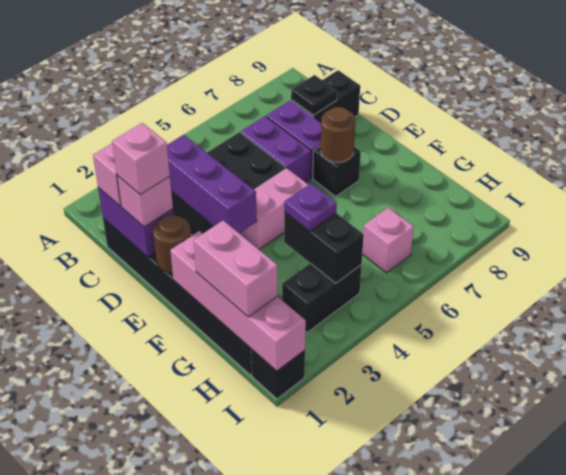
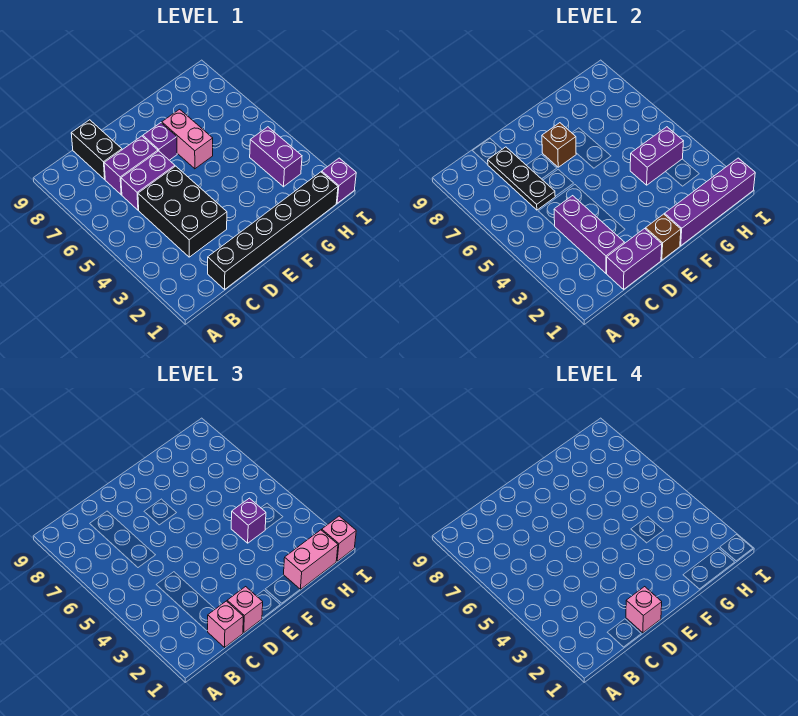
purple 1x3 brick [167,135,257,233] -> purple 1x3 brick turned to [554,196,624,273]
black 1x1 plate [291,75,337,115] -> black 1x3 plate [488,147,555,210]
brown 1x1 round brick [153,215,191,273] -> brown 1x1 brick [646,214,681,260]
pink 1x2 brick [239,168,308,249] -> pink 1x2 brick moved to [162,109,213,169]
black 1x1 brick [313,146,361,196] -> purple 1x1 brick [143,123,177,160]
brown 1x1 round brick [321,107,356,162] -> brown 1x1 brick [542,123,576,167]
pink 1x4 brick [170,231,306,371] -> purple 1x4 brick [665,158,755,246]
black 1x2 brick [284,212,364,283] -> purple 1x2 brick [630,127,683,185]
purple 1x1 plate [284,183,337,231] -> purple 1x1 brick [231,498,266,543]
black 1x2 brick [282,263,362,332] -> purple 1x2 brick [250,127,302,187]
pink 1x1 brick [362,208,414,273] -> pink 1x1 brick moved to [322,516,356,561]
black 1x1 brick [251,349,305,399] -> purple 1x1 brick [322,158,356,203]

